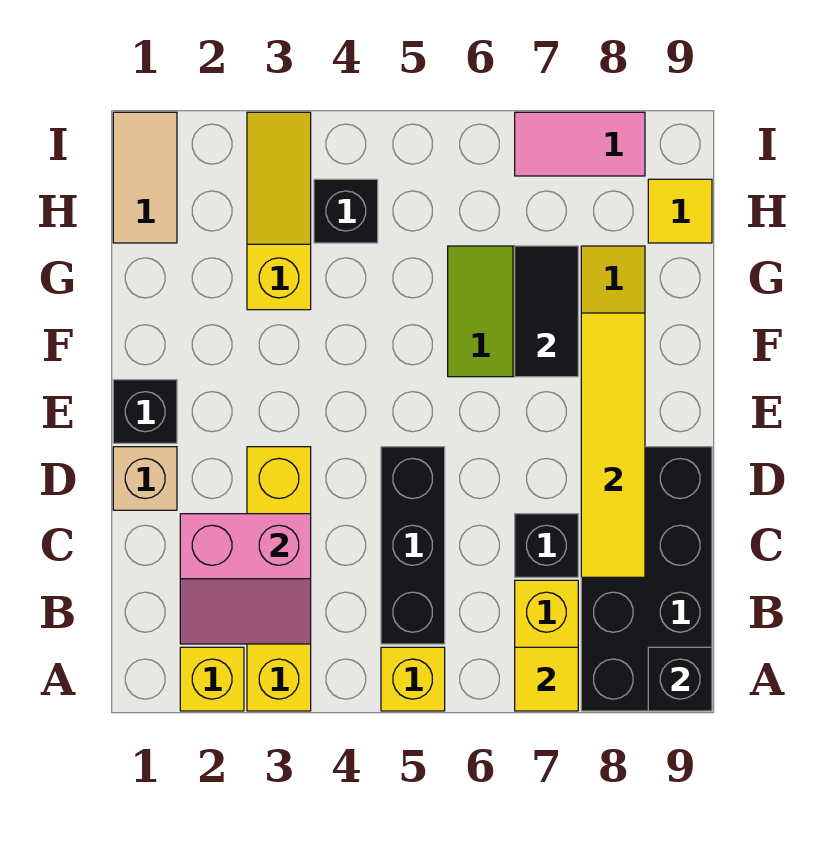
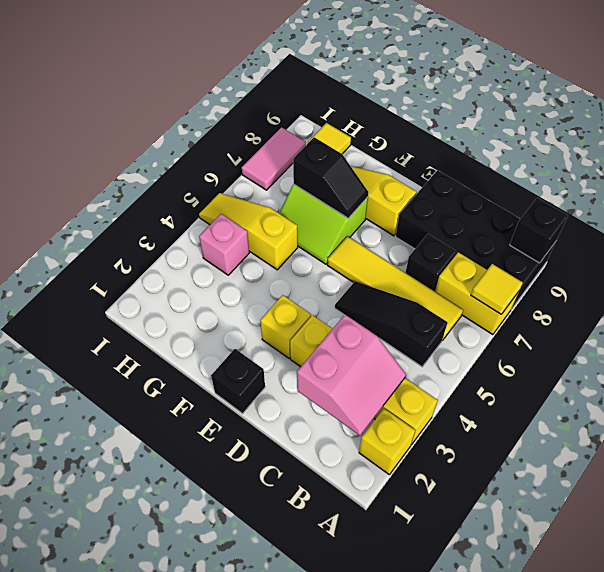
yellow 1x1 brick [381,647,445,711] -> yellow 1x1 brick moved to [260,295,311,358]
black 1x3 brick [381,447,445,644] -> black 1x3 slope [335,281,448,367]
yellow 1x4 tile [581,313,645,577] -> yellow 1x4 tile moved to [327,236,463,340]
tan 1x1 brick [113,447,177,510] -> none
black 1x2 tile [515,246,578,377] -> black 1x2 slope [293,137,368,218]
yellow 1x3 slope [247,112,311,310] -> yellow 1x3 slope moved to [199,193,298,270]
tan 1x2 tile [113,112,177,243] -> none
black 1x1 brick [314,179,378,243] -> pink 1x1 brick [199,214,249,275]

